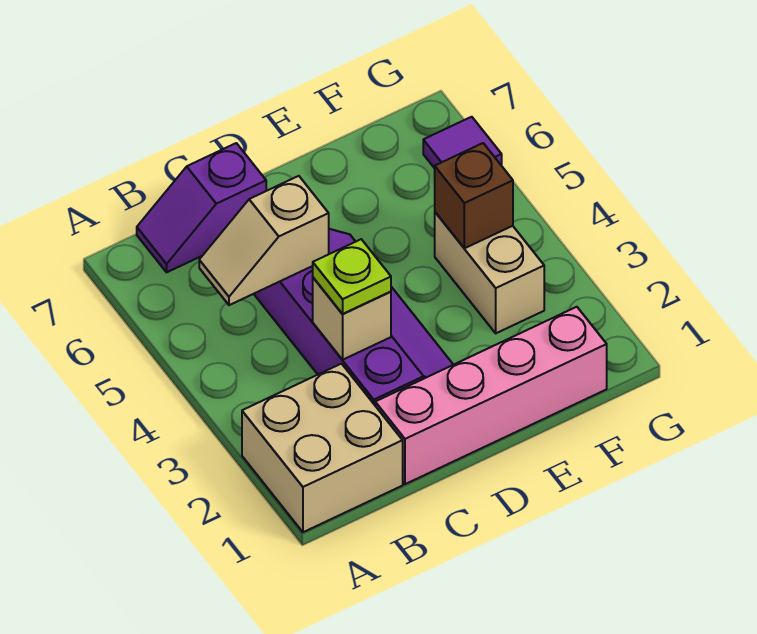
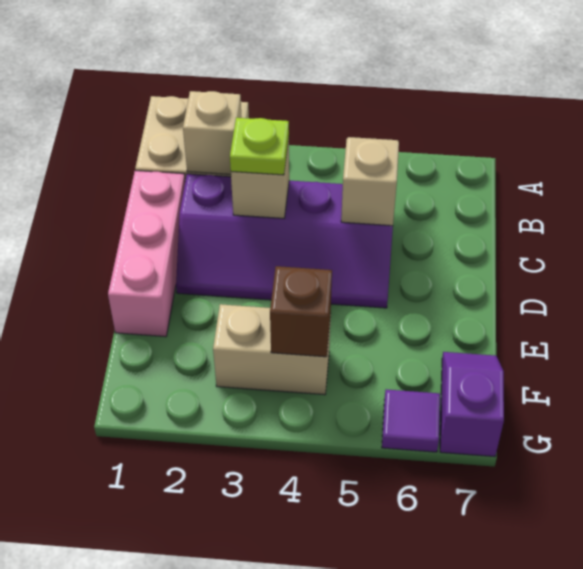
none -> tan 1x1 brick [183,91,242,174]
purple 1x2 slope [137,143,266,272] -> purple 1x2 slope moved to [440,352,504,457]
pink 1x4 brick [375,307,607,484] -> pink 1x3 brick [108,171,185,337]

